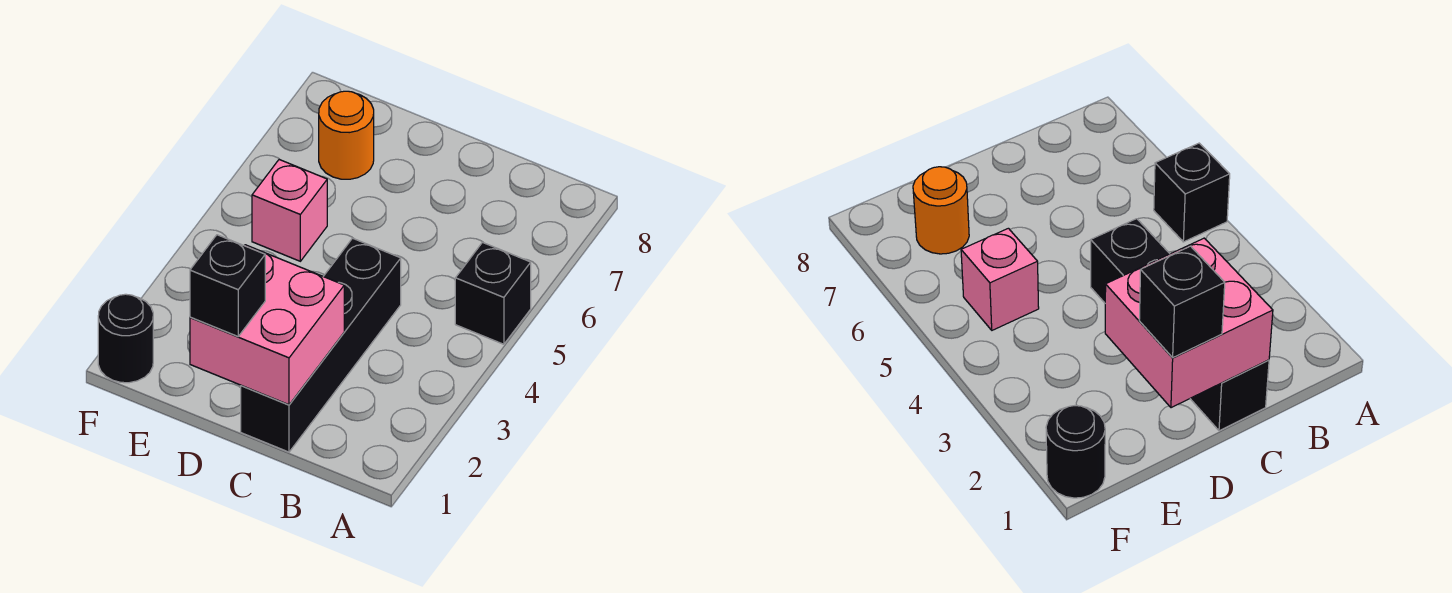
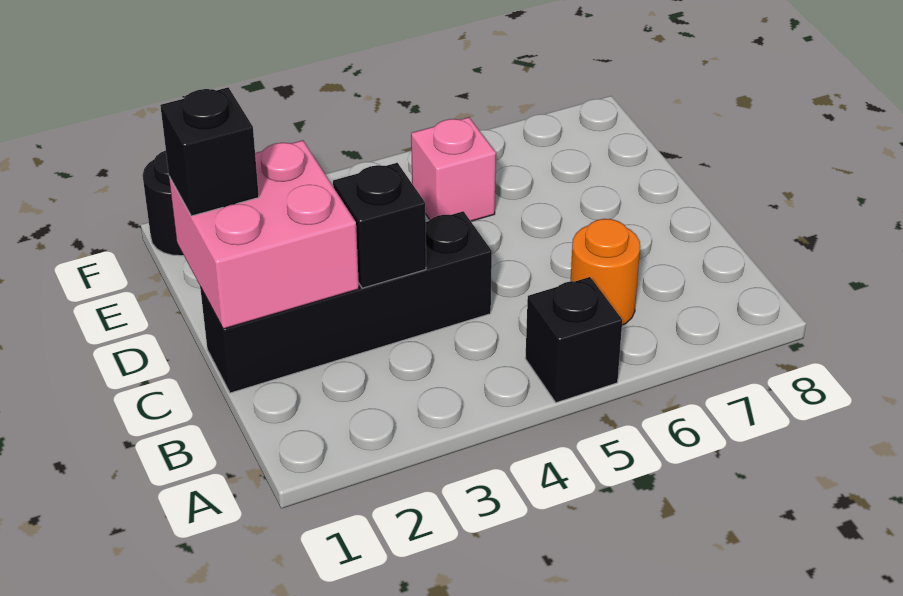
none -> black 1x1 brick [333,163,426,288]
orange 1x1 round brick [319,91,374,179] -> orange 1x1 round brick moved to [571,219,640,325]

